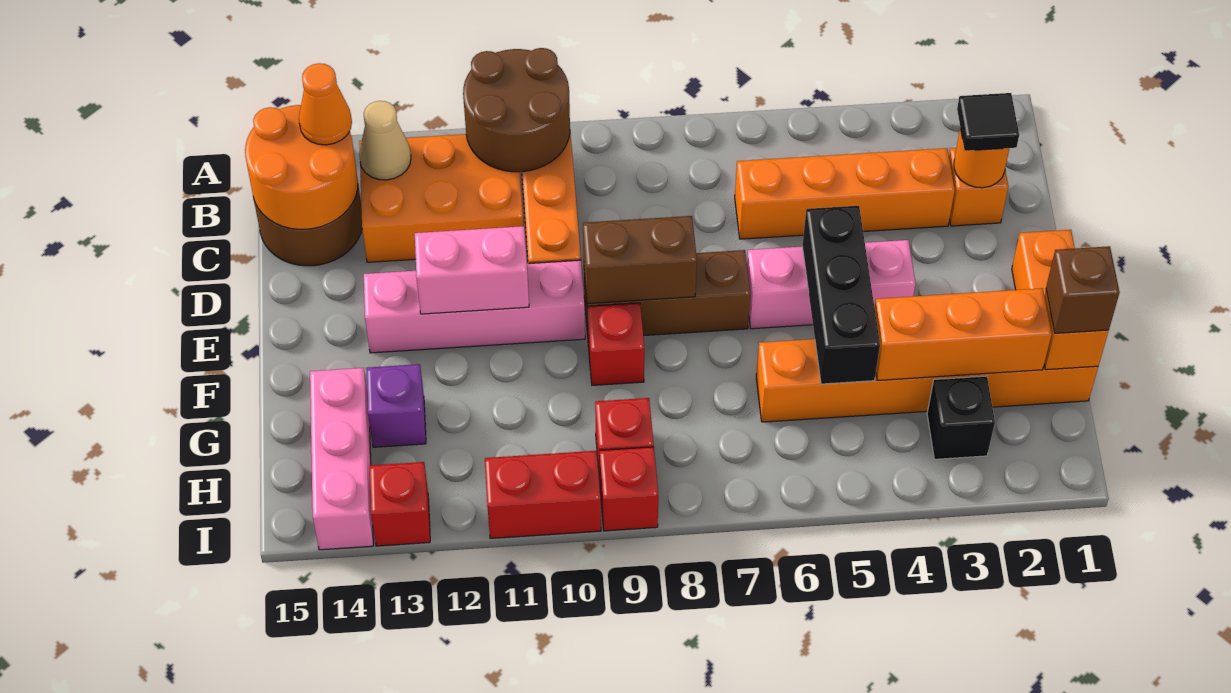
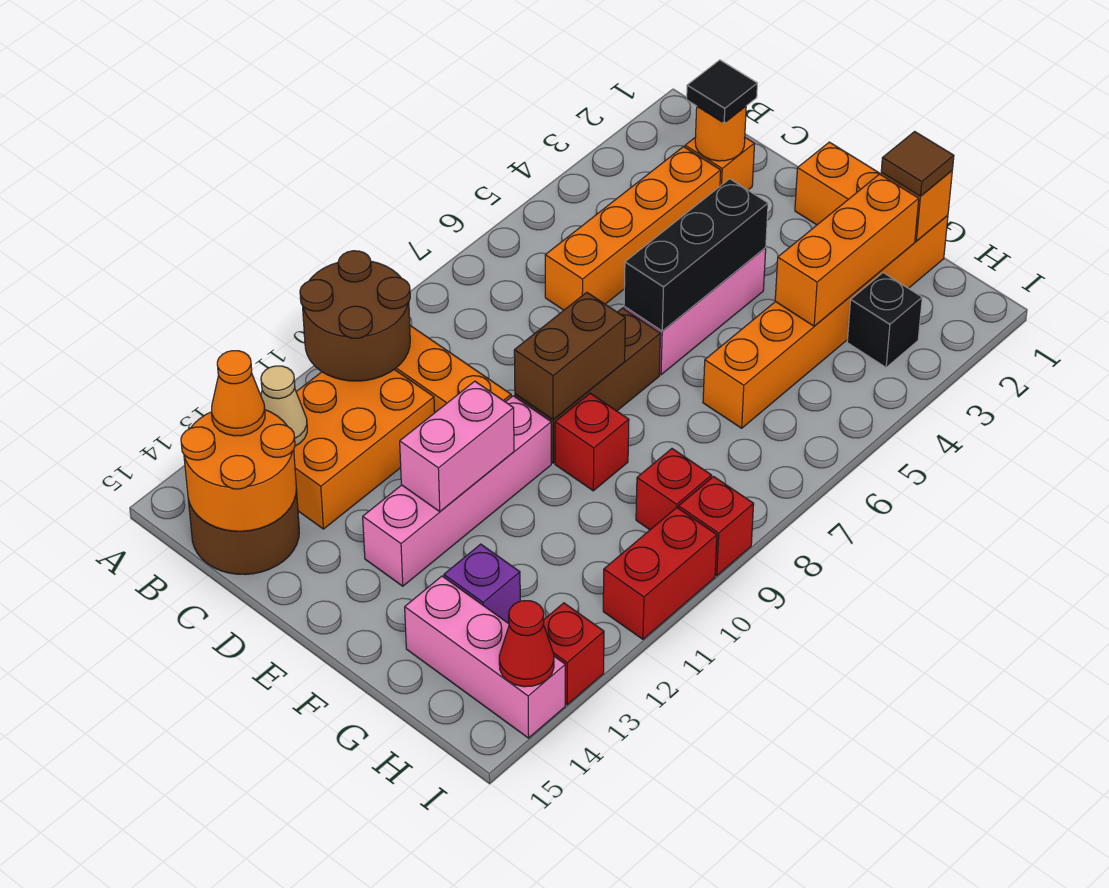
black 1x3 brick [802,206,880,384] -> black 1x3 brick turned to [624,179,768,331]
brown 1x1 brick [1046,246,1120,333] -> brown 1x1 tile [881,132,954,196]
none -> red 1x1 cone [499,601,554,687]

